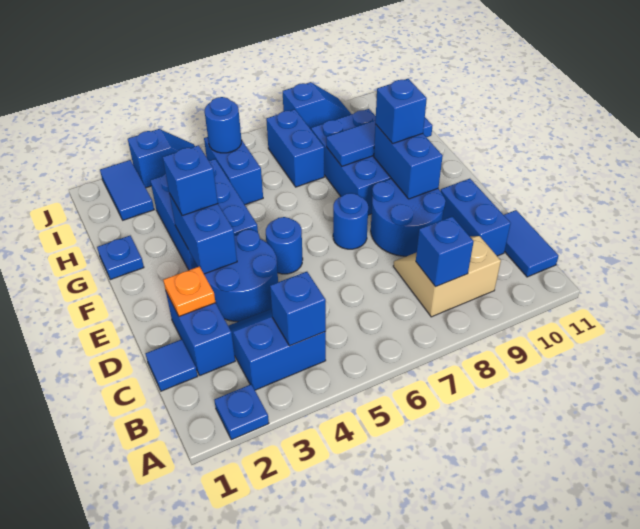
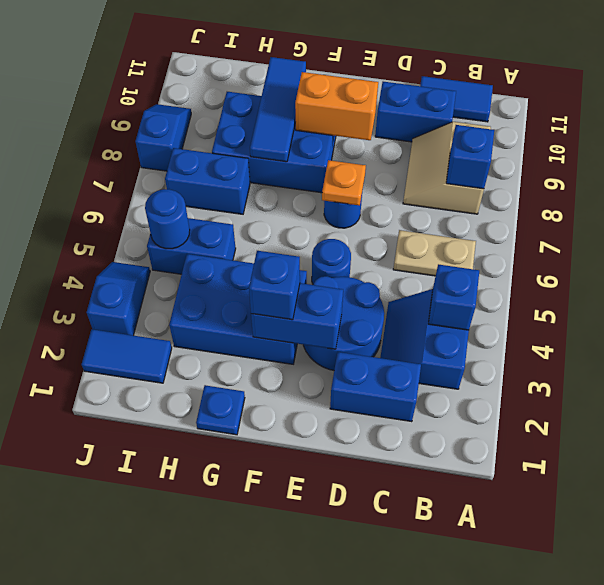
blue 1x1 plate [214,384,269,440] -> none
none -> tan 1x2 plate [393,230,476,276]
blue 1x1 tile [145,339,198,391] -> none
orange 1x1 plate [163,266,216,316] -> orange 1x1 plate moved to [322,160,366,206]
blue 2x2 round brick [371,179,446,256] -> none
blue 1x2 brick [374,124,443,199] -> orange 1x2 brick [295,72,378,140]
blue 1x1 brick [375,79,427,144] -> none

